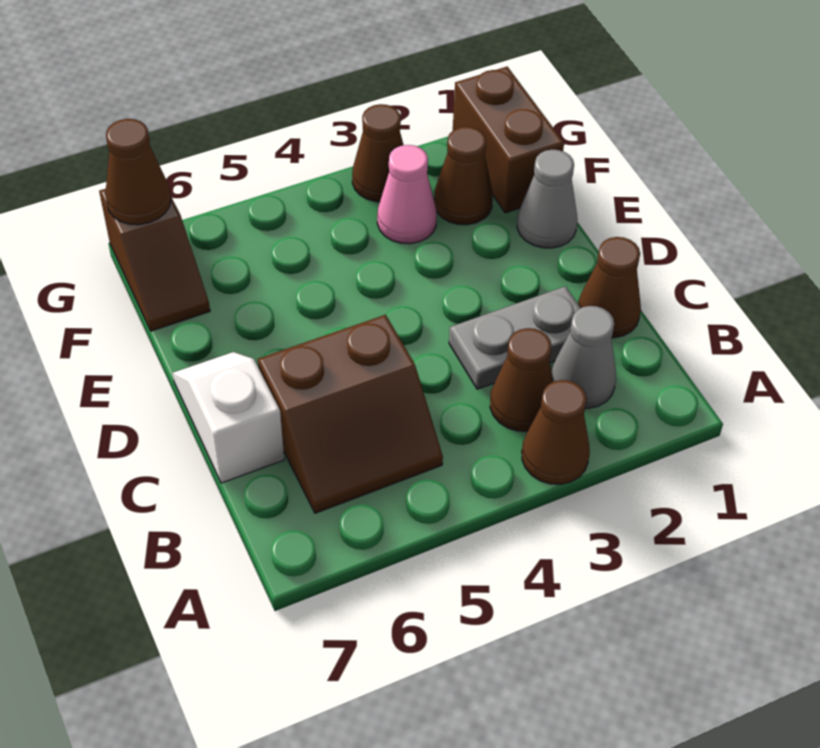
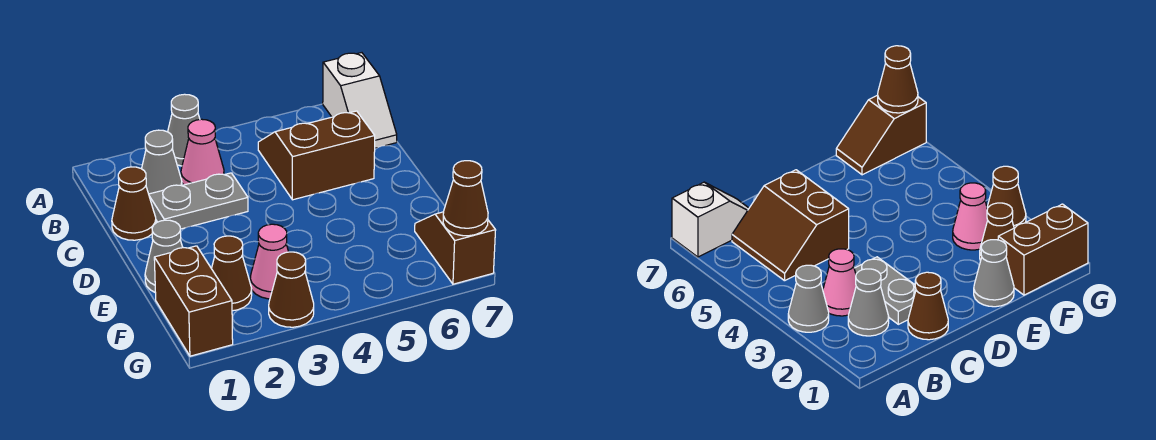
brown 1x1 cone [522,380,590,484] -> grey 1x1 cone [168,94,200,166]
brown 1x1 cone [490,328,553,431] -> pink 1x1 cone [181,119,224,185]
white 1x2 slope [173,352,284,483] -> white 1x2 slope moved to [323,53,397,148]

